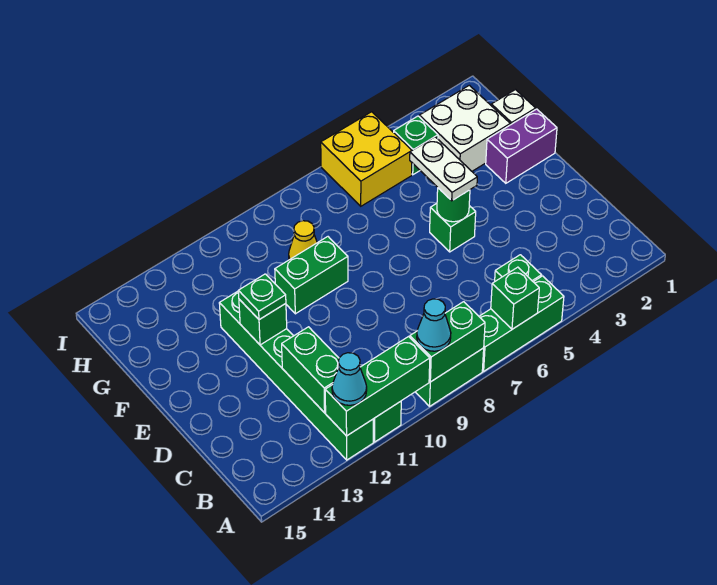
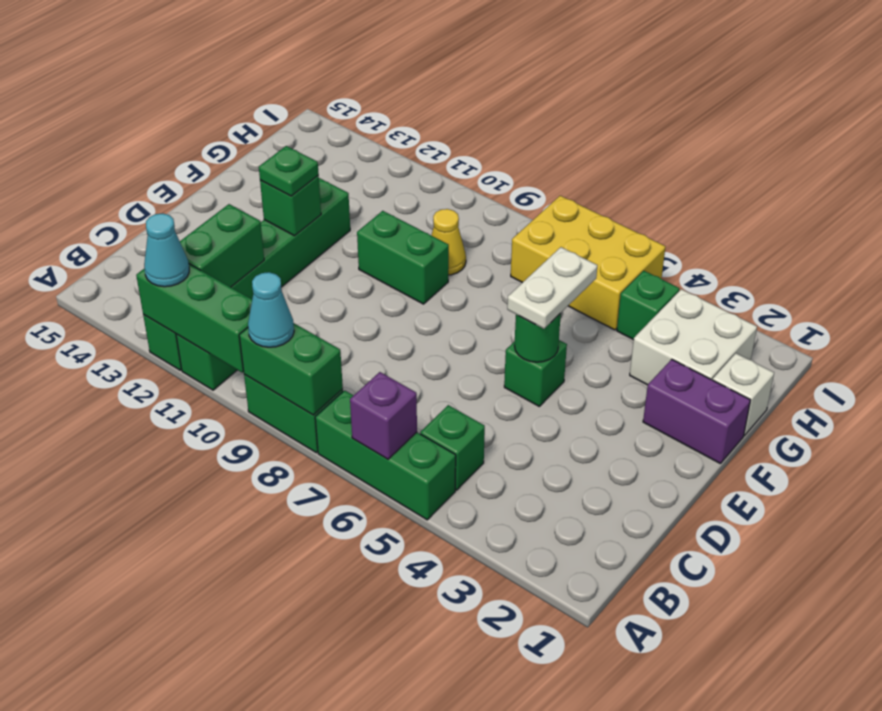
green 1x1 brick [491,267,539,329] -> purple 1x1 brick [350,372,417,459]
yellow 2x2 brick [321,112,412,206] -> yellow 2x3 brick [511,196,666,330]

